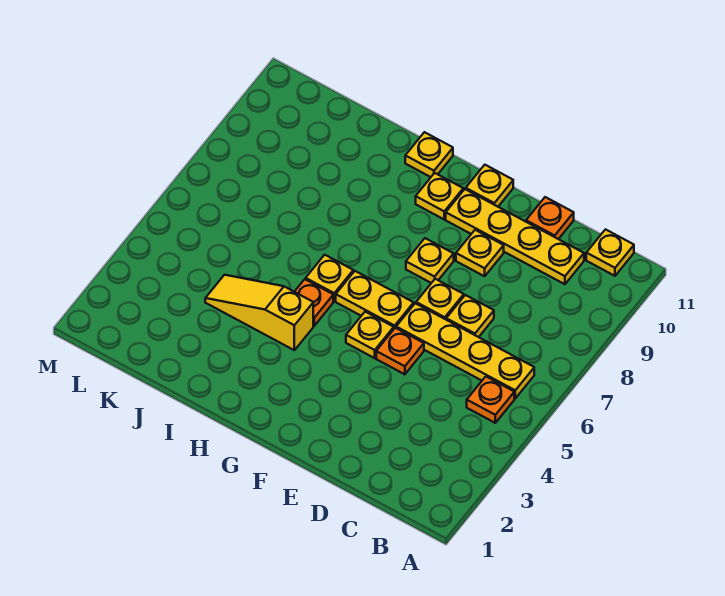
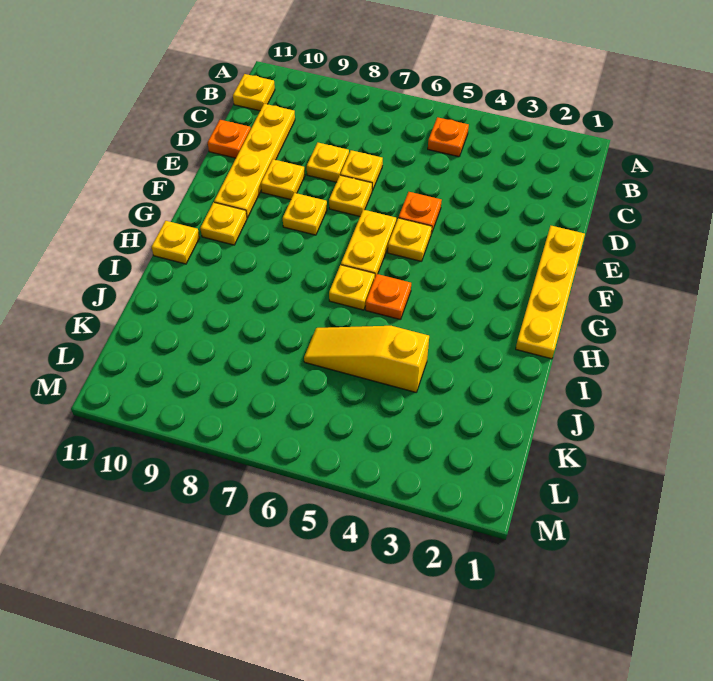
yellow 1x4 plate [396,303,534,398] -> yellow 1x4 plate moved to [516,226,585,359]
yellow 1x1 plate [466,165,513,207] -> yellow 1x1 plate moved to [307,143,349,182]
yellow 1x3 slope [205,275,313,350] -> yellow 1x3 slope turned to [304,326,429,392]

